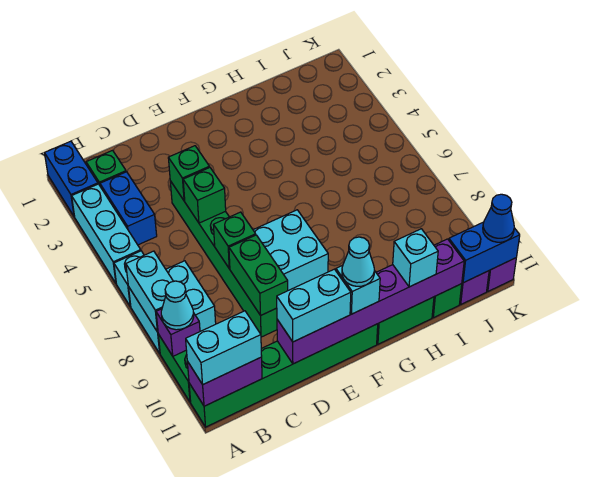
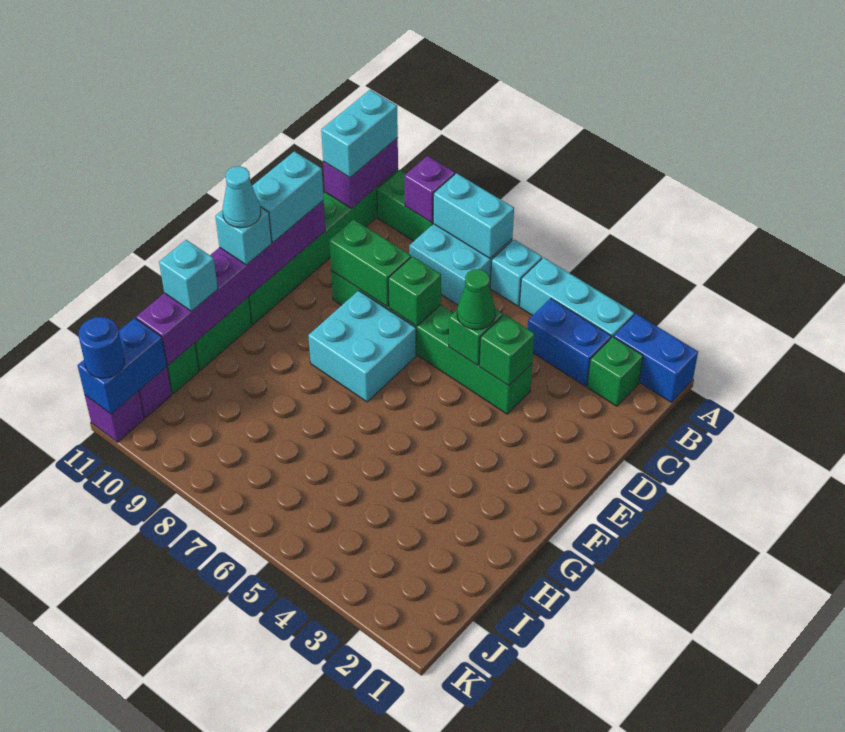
cyan 1x1 cone [161,281,194,330] -> none
none -> green 1x1 cone [457,269,495,330]
blue 1x1 cone [483,194,514,242] -> blue 1x1 round brick [78,317,124,378]

